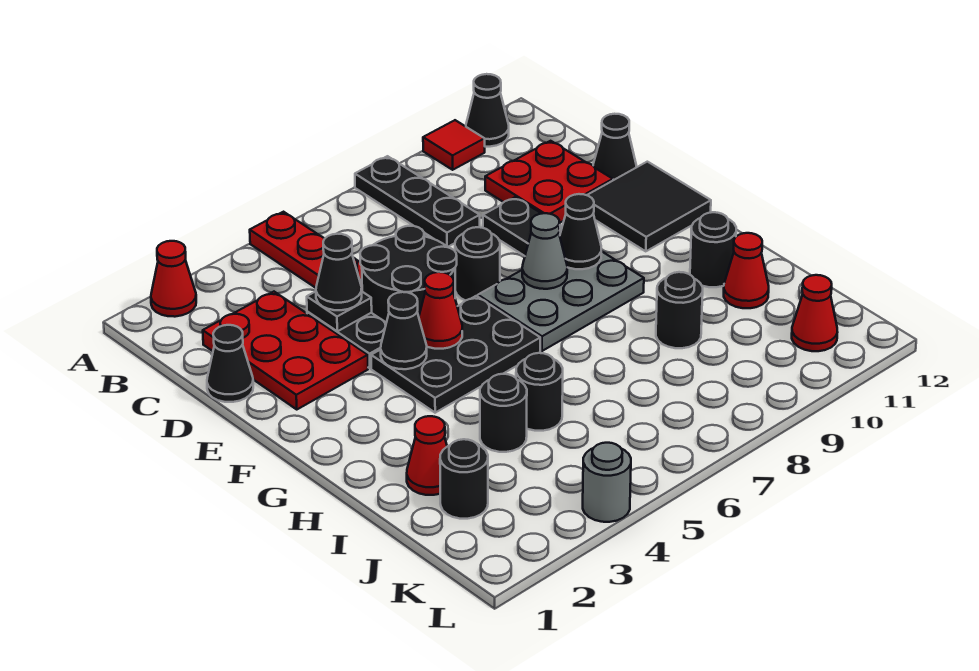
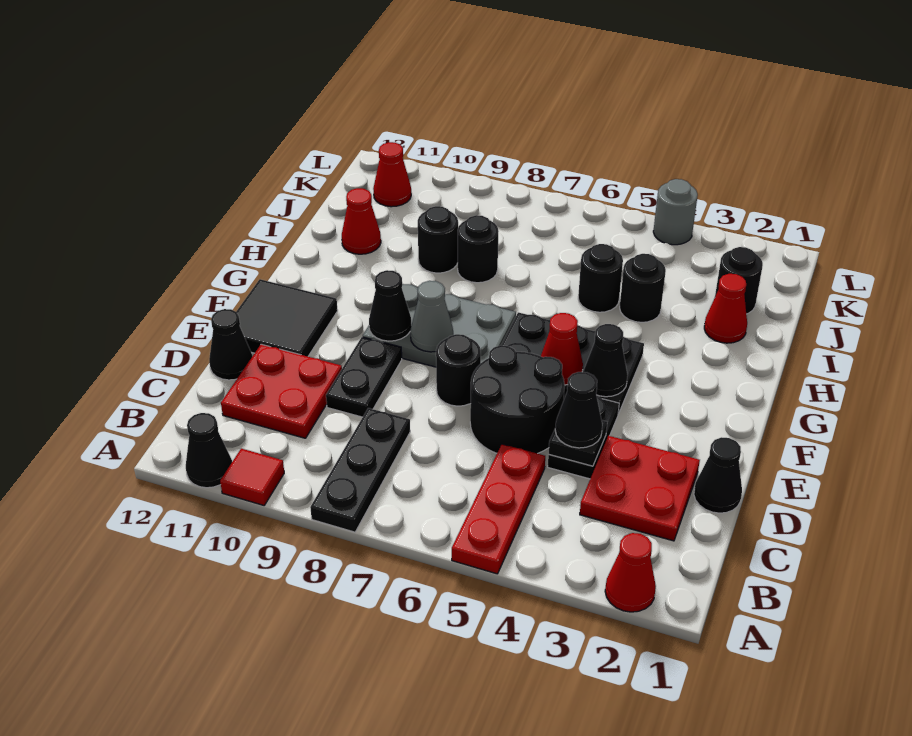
red 2x3 plate [203,292,368,409] -> red 2x2 plate [580,436,700,541]
black 1x1 round brick [690,212,736,287] -> black 1x1 round brick moved to [458,215,498,283]

